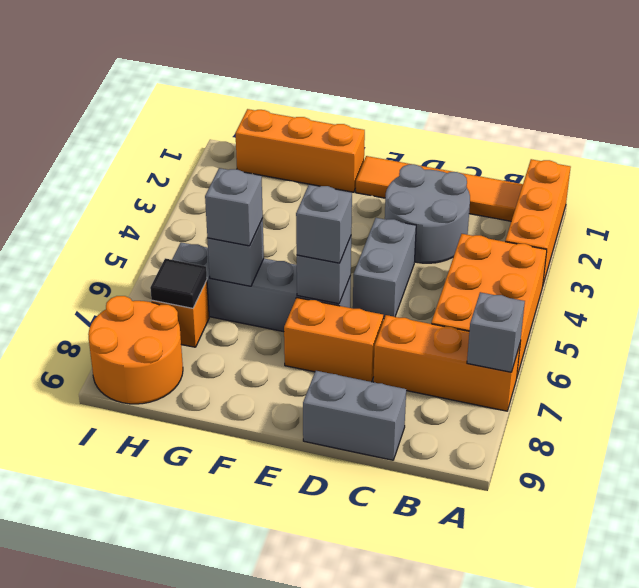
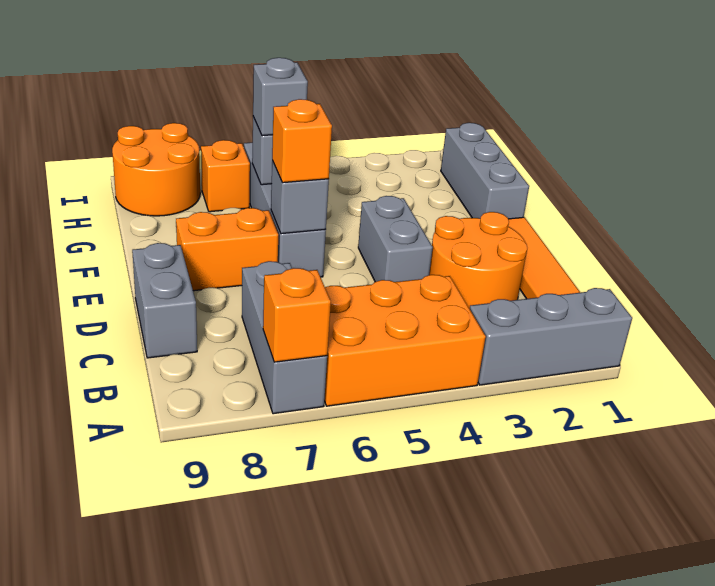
orange 1x3 brick [505,159,571,284] -> grey 1x3 brick [469,288,632,385]
orange 1x3 brick [373,315,520,411] -> grey 1x3 brick [242,261,327,414]
grey 1x1 brick [467,292,525,372] -> orange 1x1 brick [263,268,331,362]
grey 2x2 round brick [385,164,470,263] -> orange 2x2 round brick [429,212,527,308]
grey 1x2 brick [353,218,416,319] -> grey 1x2 brick turned to [358,196,433,282]
orange 1x2 brick [284,298,383,382] -> orange 1x2 brick turned to [176,208,278,291]
grey 1x1 brick [296,185,352,263] -> orange 1x1 brick [272,99,332,183]
orange 1x3 brick [235,109,365,192] -> grey 1x3 brick [441,123,529,219]
black 1x1 tile [150,258,207,308] -> none

